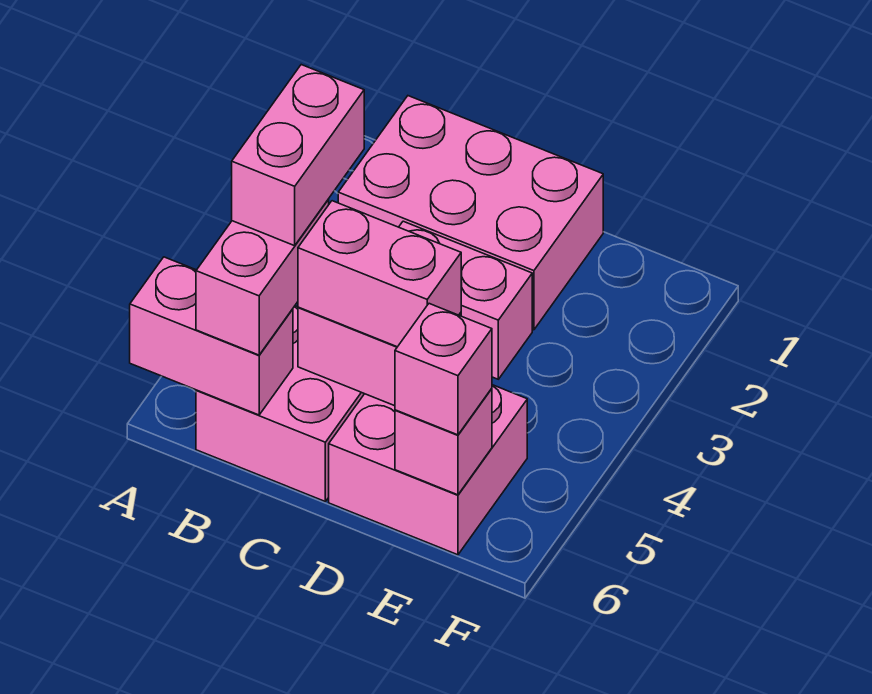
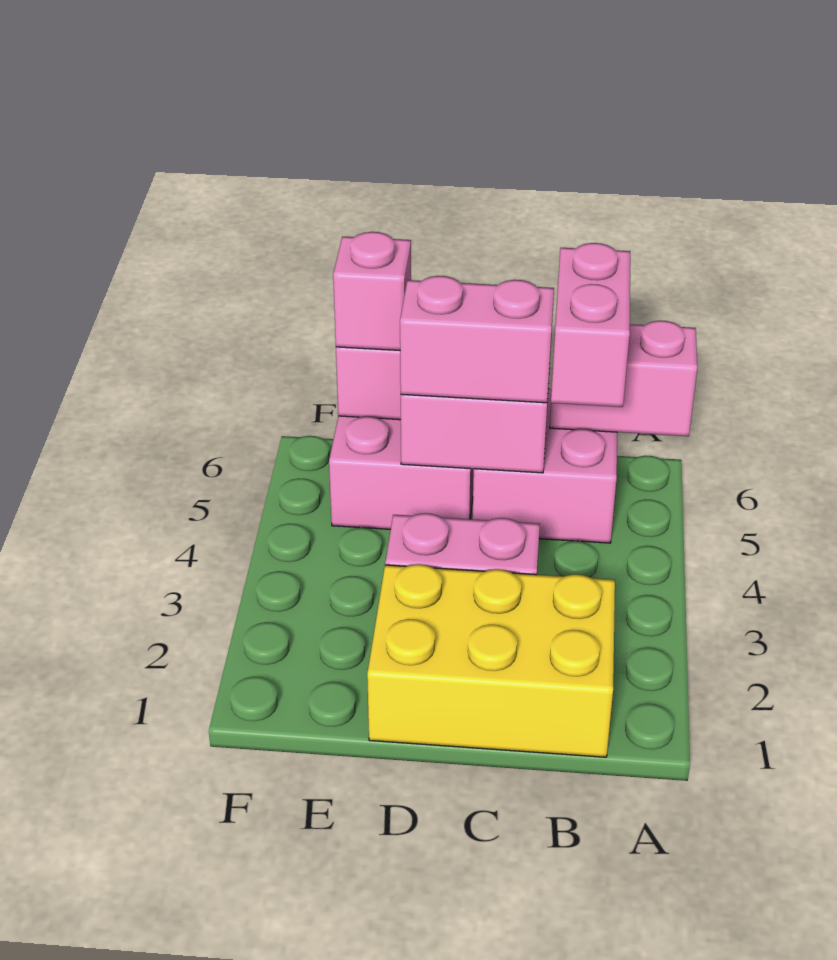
pink 2x3 brick [338,96,603,330] -> yellow 2x3 brick [367,564,615,757]
pink 1x2 brick [232,65,364,246] -> none

